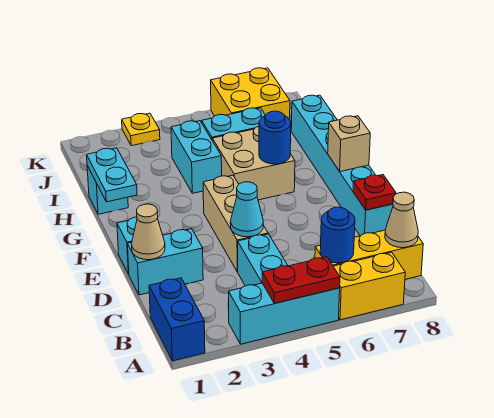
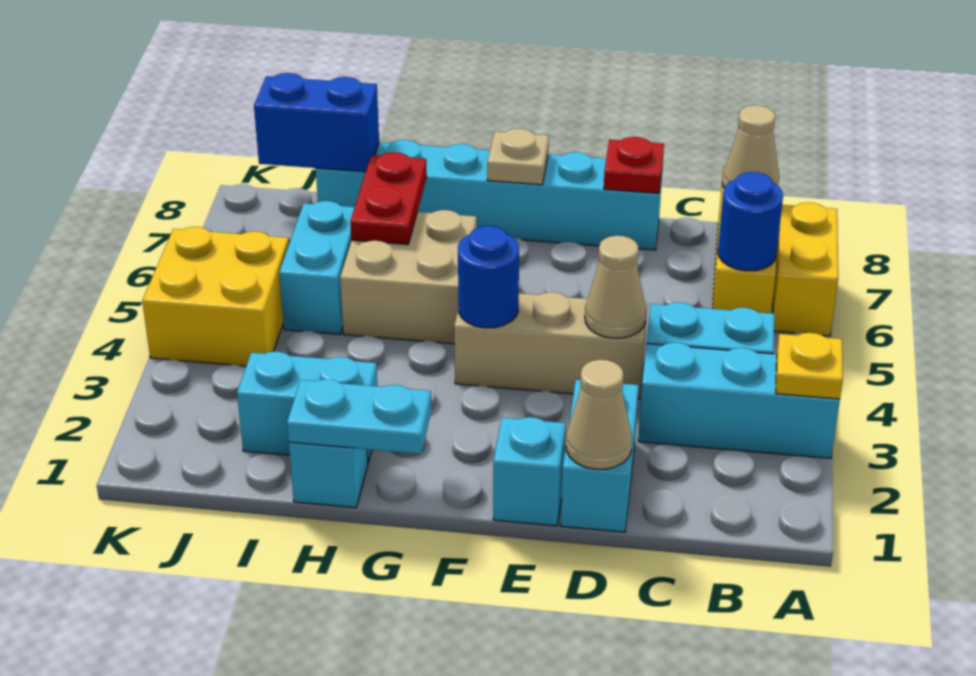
blue 1x2 brick [149,278,205,361] -> blue 1x2 brick moved to [254,73,379,172]
cyan 1x3 brick [229,283,340,344] -> cyan 1x3 brick turned to [638,343,840,458]
red 1x2 plate [262,257,340,303] -> red 1x2 plate moved to [350,152,427,245]
cyan 1x1 cone [230,182,263,237] -> tan 1x1 cone [585,236,646,338]
tan 1x1 brick [328,116,370,172] -> tan 1x1 plate [487,129,549,185]
blue 1x1 round brick [259,111,291,164] -> blue 1x1 round brick moved to [458,226,519,328]
cyan 1x2 brick [171,121,222,193] -> cyan 1x2 brick moved to [237,352,377,462]
yellow 2x2 brick [211,68,290,119] -> yellow 2x2 brick moved to [142,227,289,366]
yellow 1x1 plate [122,113,160,146] -> yellow 1x1 plate moved to [776,333,843,399]

